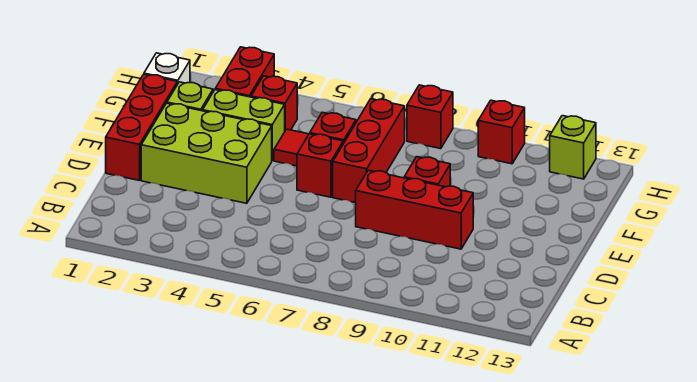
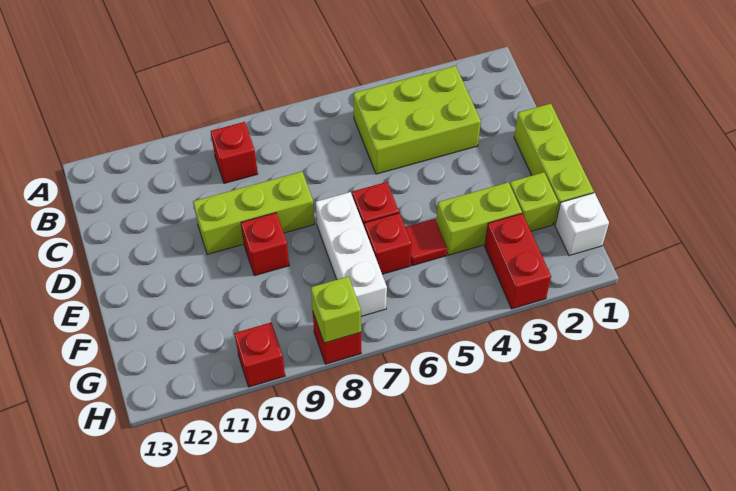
red 1x3 brick [106,74,177,181] -> lime 1x3 brick [514,104,594,224]
lime 2x3 brick [141,103,272,203] -> lime 2x3 brick moved to [353,66,481,174]
red 1x3 brick [356,170,473,249] -> lime 1x3 brick [193,172,315,254]
red 1x3 brick [333,99,405,203] -> white 1x3 brick [316,192,387,316]
red 1x1 brick [251,76,297,130] -> red 1x1 brick moved to [211,122,258,183]
lime 1x1 brick [550,116,596,179] -> lime 1x1 brick moved to [311,276,361,343]

